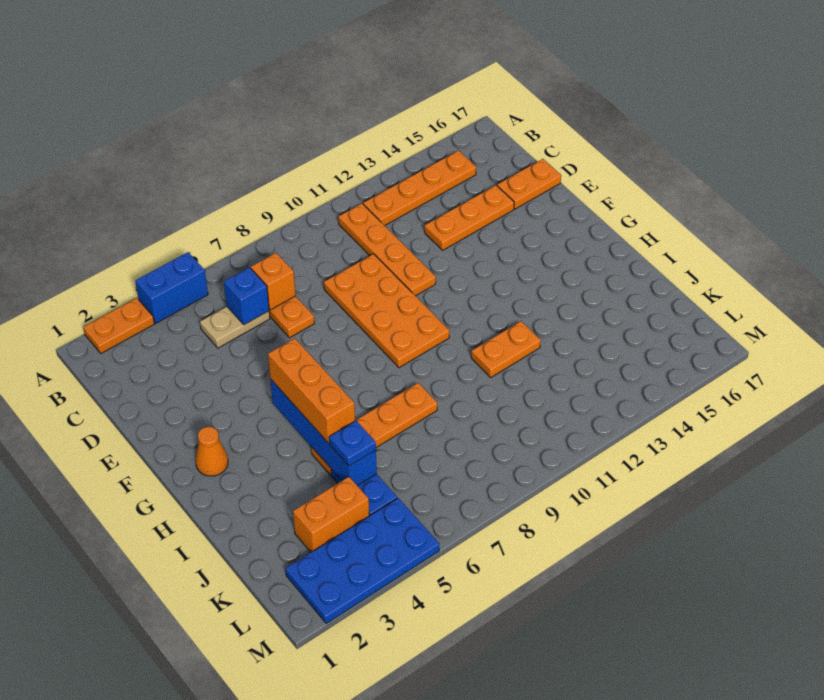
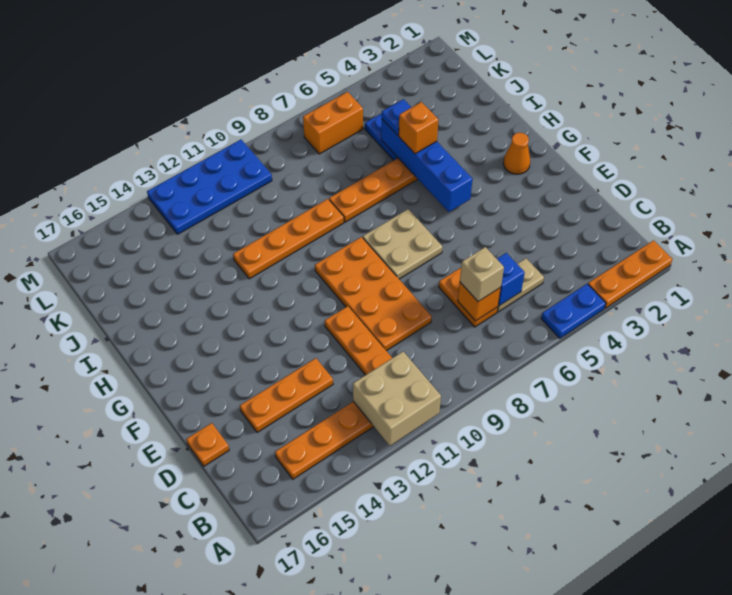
orange 1x2 plate [83,298,154,353] -> orange 1x3 plate [588,240,672,308]
blue 1x2 brick [135,252,208,323] -> blue 1x2 plate [541,284,606,338]
none -> tan 2x2 brick [353,352,441,446]
none -> tan 1x1 brick [460,247,504,301]
orange 1x2 plate [497,159,561,209] -> orange 1x1 plate [186,423,229,466]
none -> tan 2x2 plate [363,209,442,279]
orange 1x3 brick [268,338,355,443] -> orange 1x1 brick [399,102,438,154]
orange 1x2 plate [471,321,541,377] -> orange 1x4 plate [233,199,344,279]
orange 1x2 brick [293,477,369,552] -> orange 1x2 brick moved to [303,92,363,154]
blue 2x4 plate [286,498,439,623] -> blue 2x4 plate moved to [147,140,272,234]

